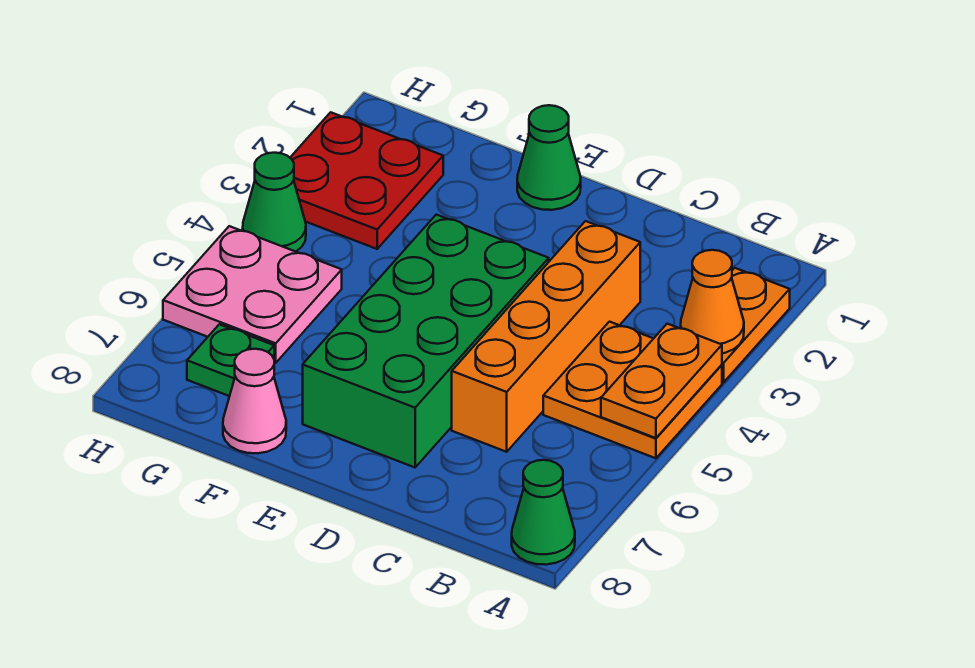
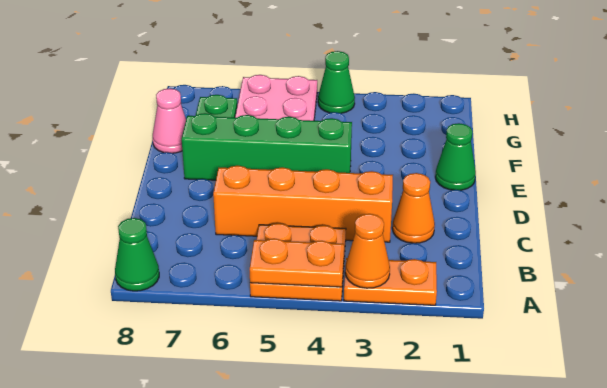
none -> orange 1x1 cone [392,173,435,243]
green 2x4 brick [303,215,549,467] -> green 1x4 brick [182,113,352,180]
red 2x2 plate [290,112,443,249] -> none

